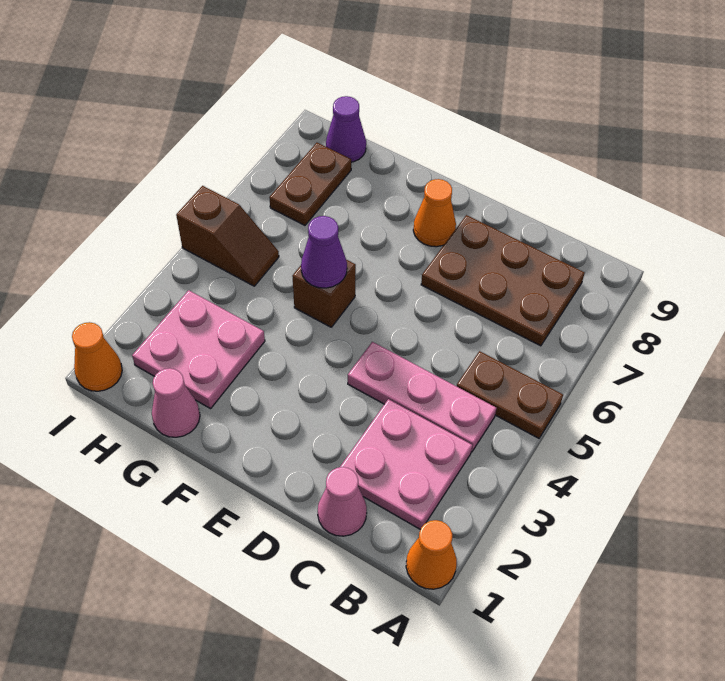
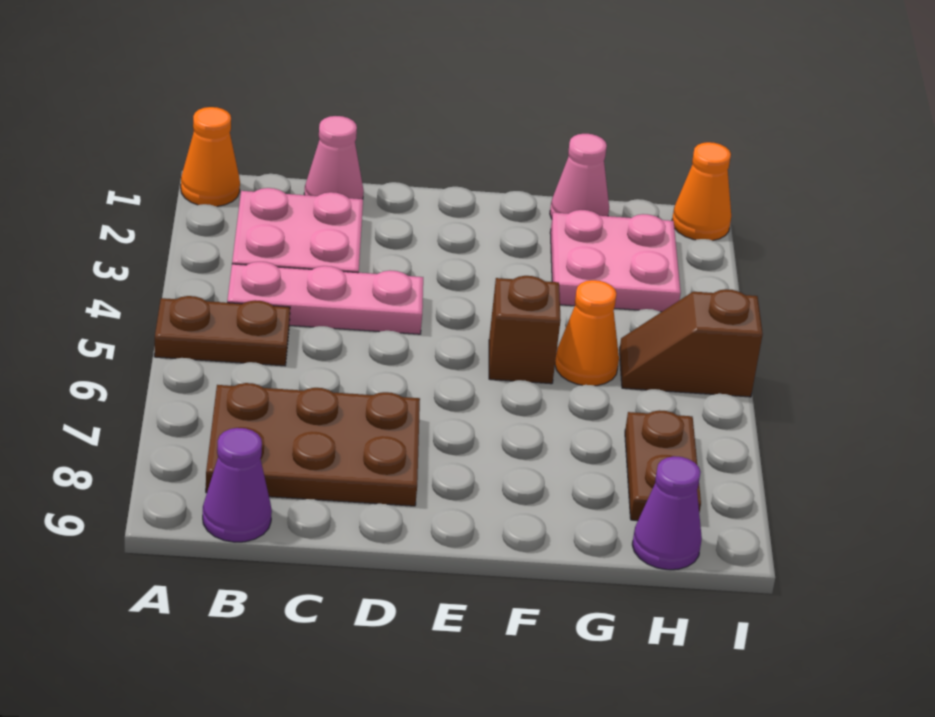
orange 1x1 cone [413,179,456,247] -> orange 1x1 cone moved to [555,280,619,386]
purple 1x1 cone [301,216,347,288] -> purple 1x1 cone moved to [203,428,272,542]

